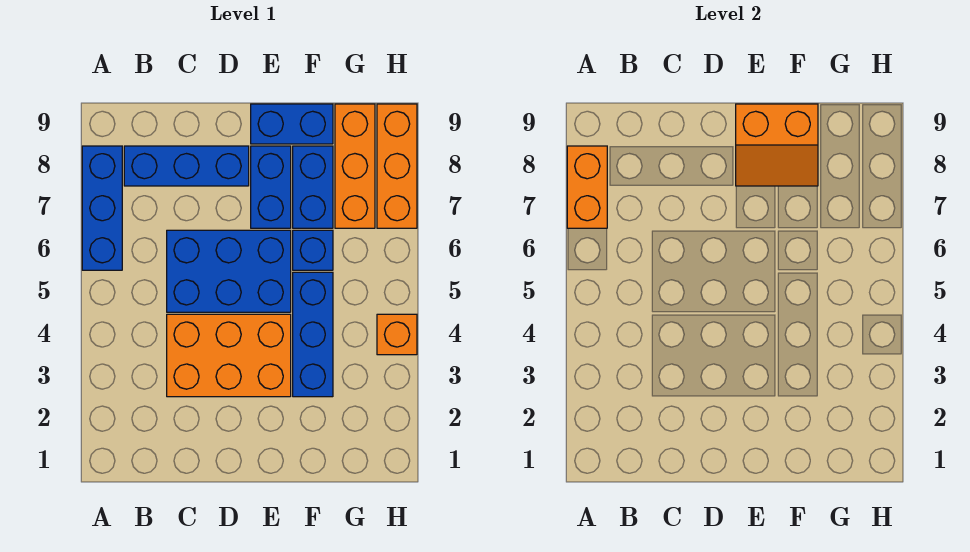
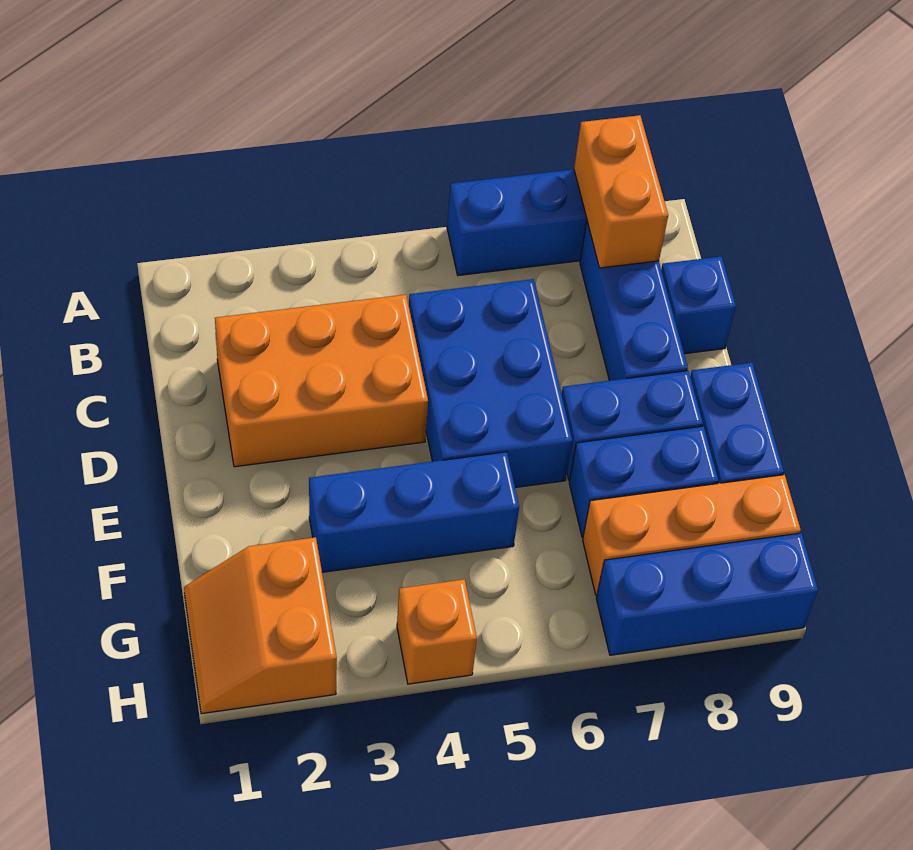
orange 1x2 brick [567,146,607,228] -> orange 1x2 brick turned to [574,115,668,268]
orange 2x3 brick [167,314,291,397] -> orange 2x3 brick turned to [215,295,428,467]
orange 2x2 slope [736,104,818,186] -> orange 2x2 slope moved to [184,537,337,714]
blue 1x1 brick [293,230,333,270] -> blue 1x1 brick moved to [661,256,736,354]
orange 1x3 brick [377,104,417,228] -> blue 1x3 brick [596,533,818,655]

